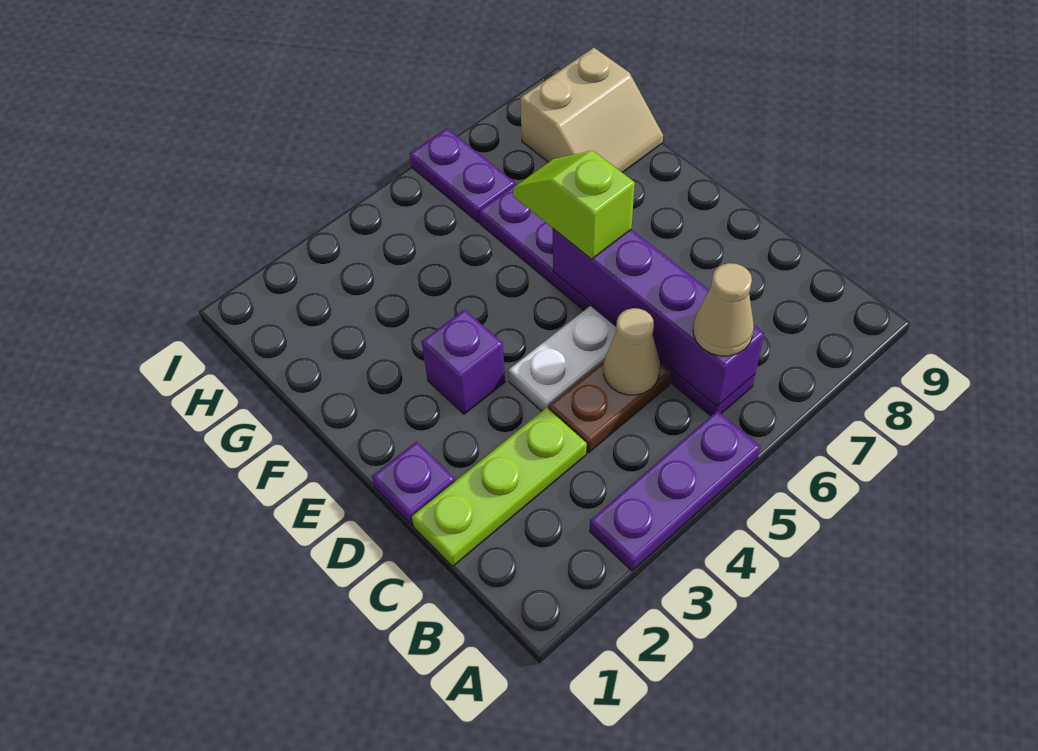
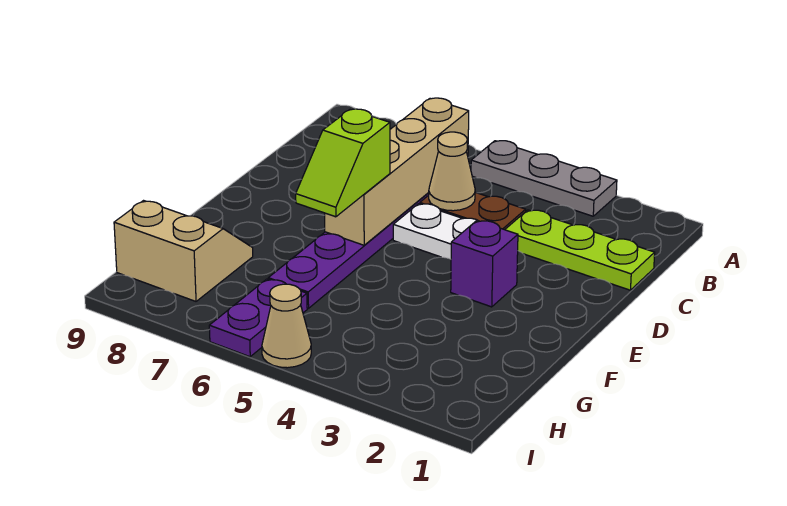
purple 1x3 plate [590,411,760,571] -> grey 1x3 plate [471,141,617,216]
purple 1x4 brick [553,229,764,406] -> tan 1x4 brick [325,98,469,245]
tan 1x1 cone [693,263,754,356] -> tan 1x1 cone moved to [262,284,311,368]
purple 1x1 plate [372,442,455,525] -> none

